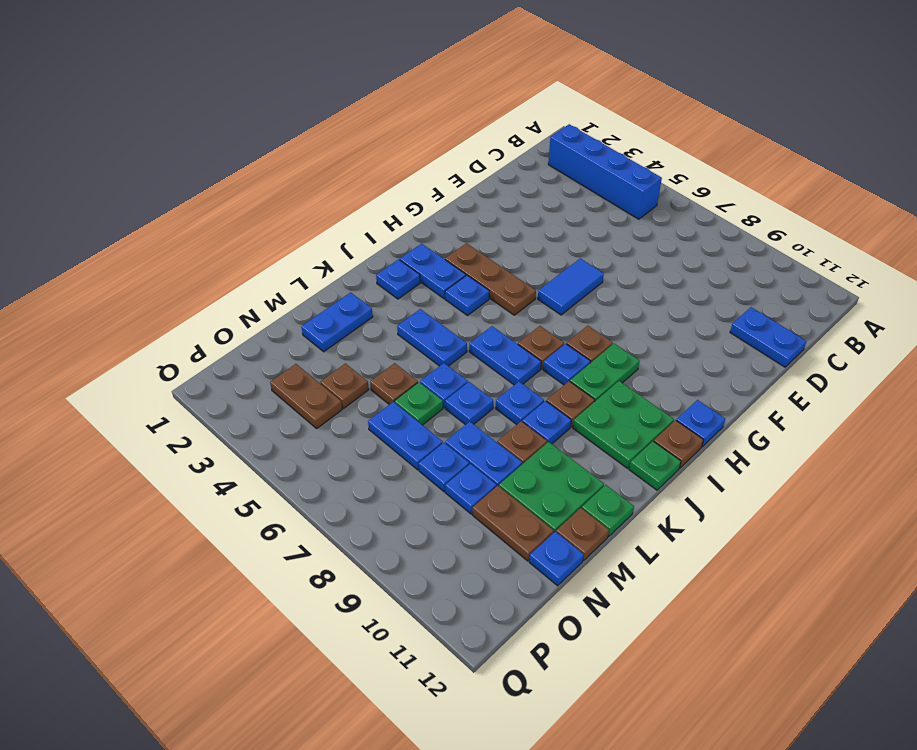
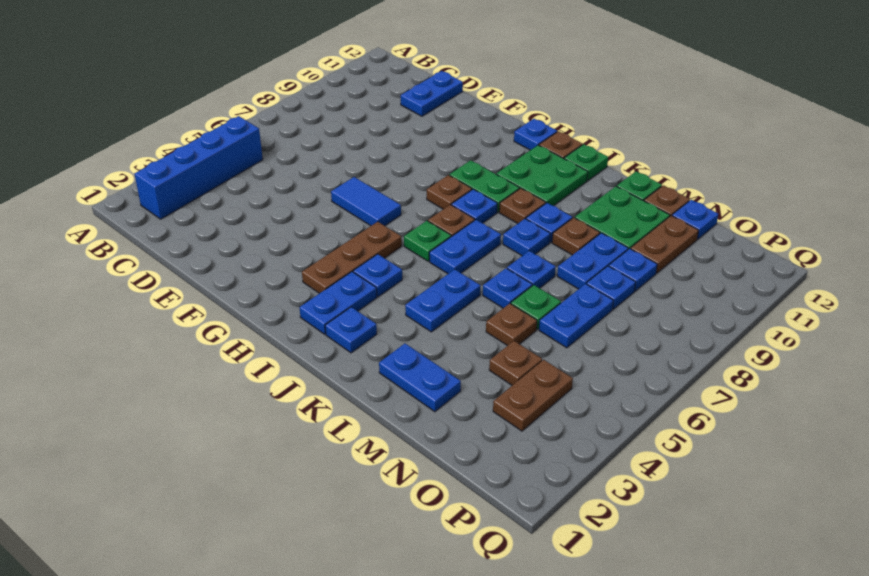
none -> green 1x1 plate [404,221,451,261]

